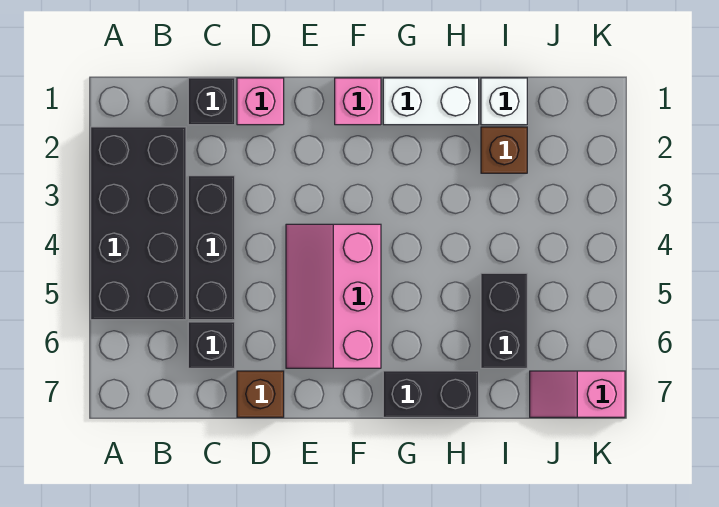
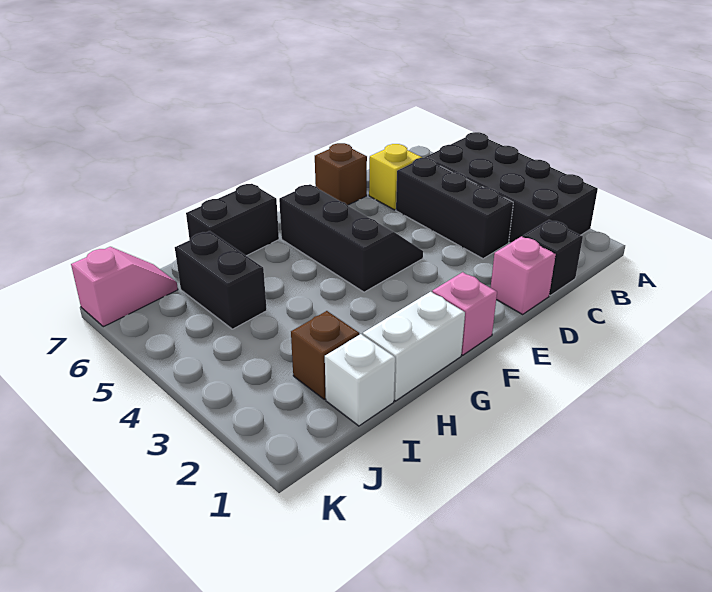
black 1x1 brick [188,322,235,368] -> yellow 1x1 brick [369,144,422,210]
pink 2x3 slope [286,224,381,368] -> black 2x3 slope [279,184,423,292]

